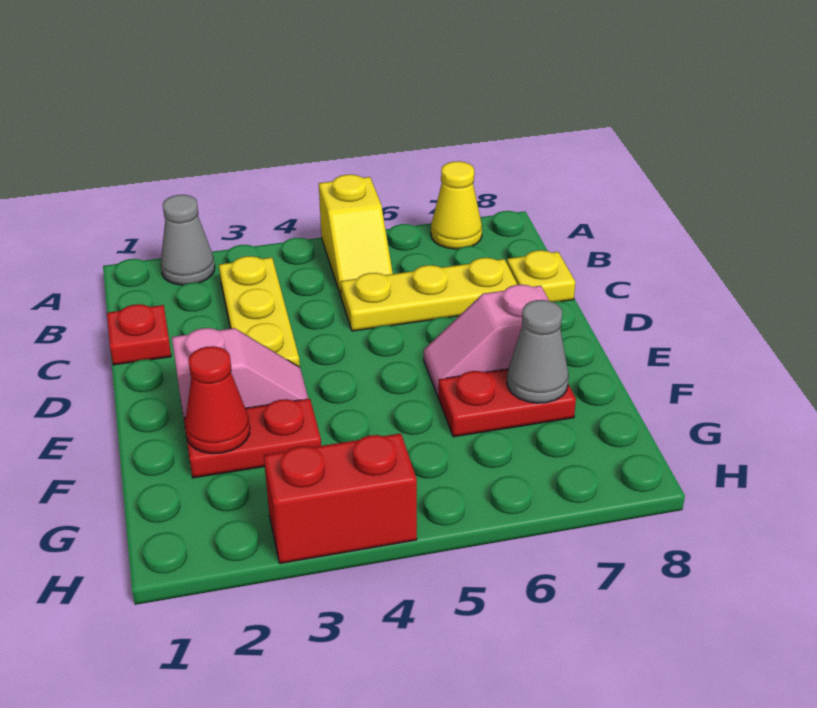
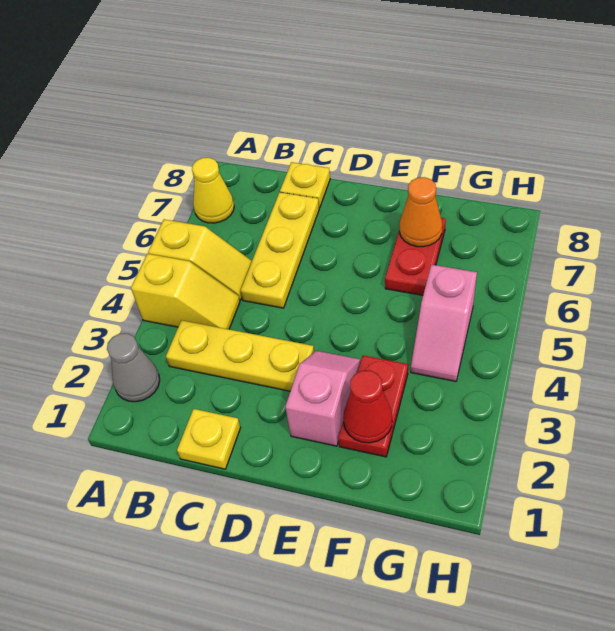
none -> yellow 1x2 slope [131,254,240,329]
red 1x1 plate [107,304,171,365] -> yellow 1x1 plate [177,409,241,469]
pink 1x2 slope [424,285,549,396] -> pink 1x2 slope moved to [411,265,477,381]
grey 1x1 cone [507,300,569,403] -> orange 1x1 cone [399,177,442,247]
red 1x2 brick [264,433,417,563] -> none

